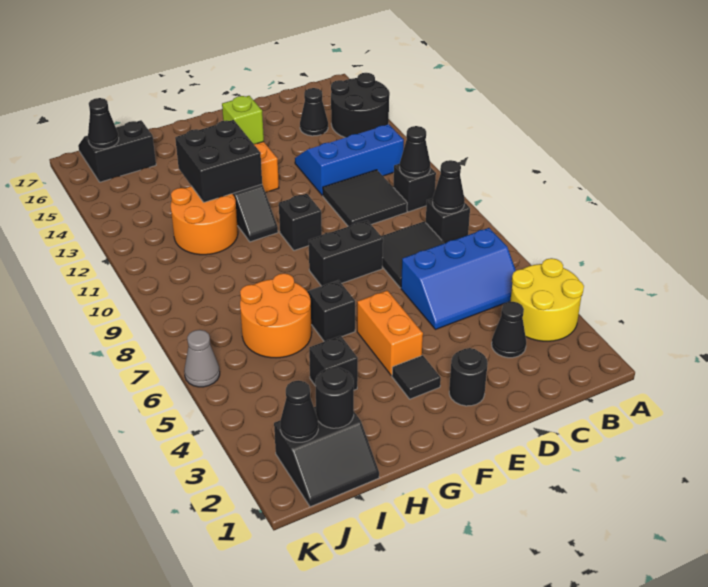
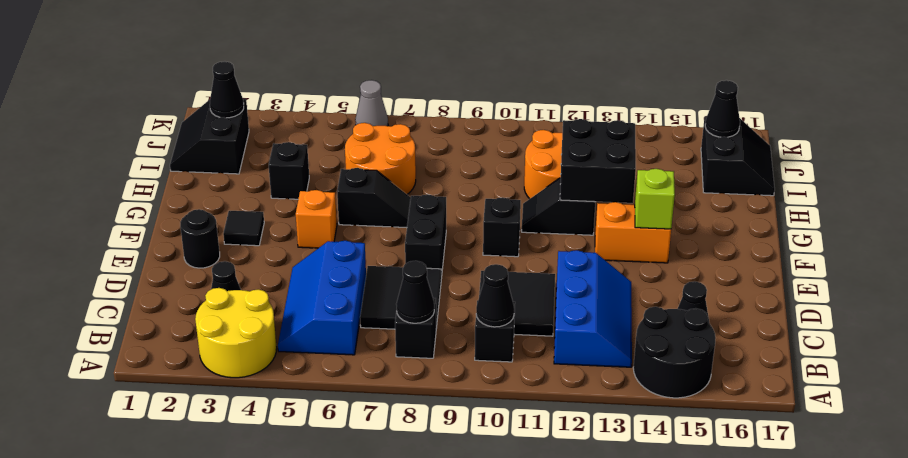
orange 1x2 brick [357,290,423,376] -> orange 1x1 brick [296,190,337,248]
black 1x1 round brick [315,367,354,428] -> none

